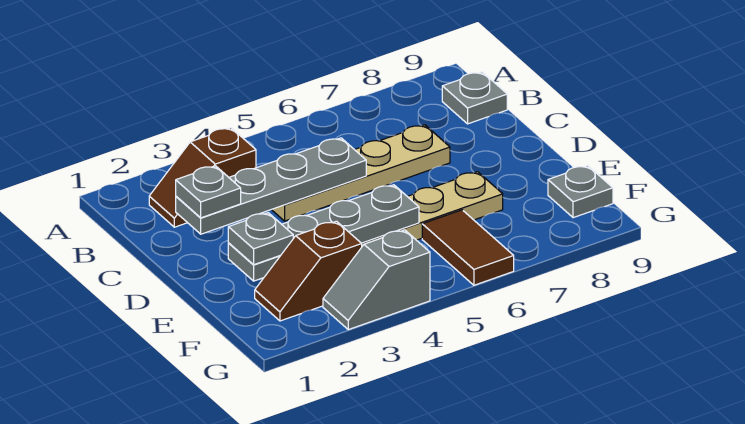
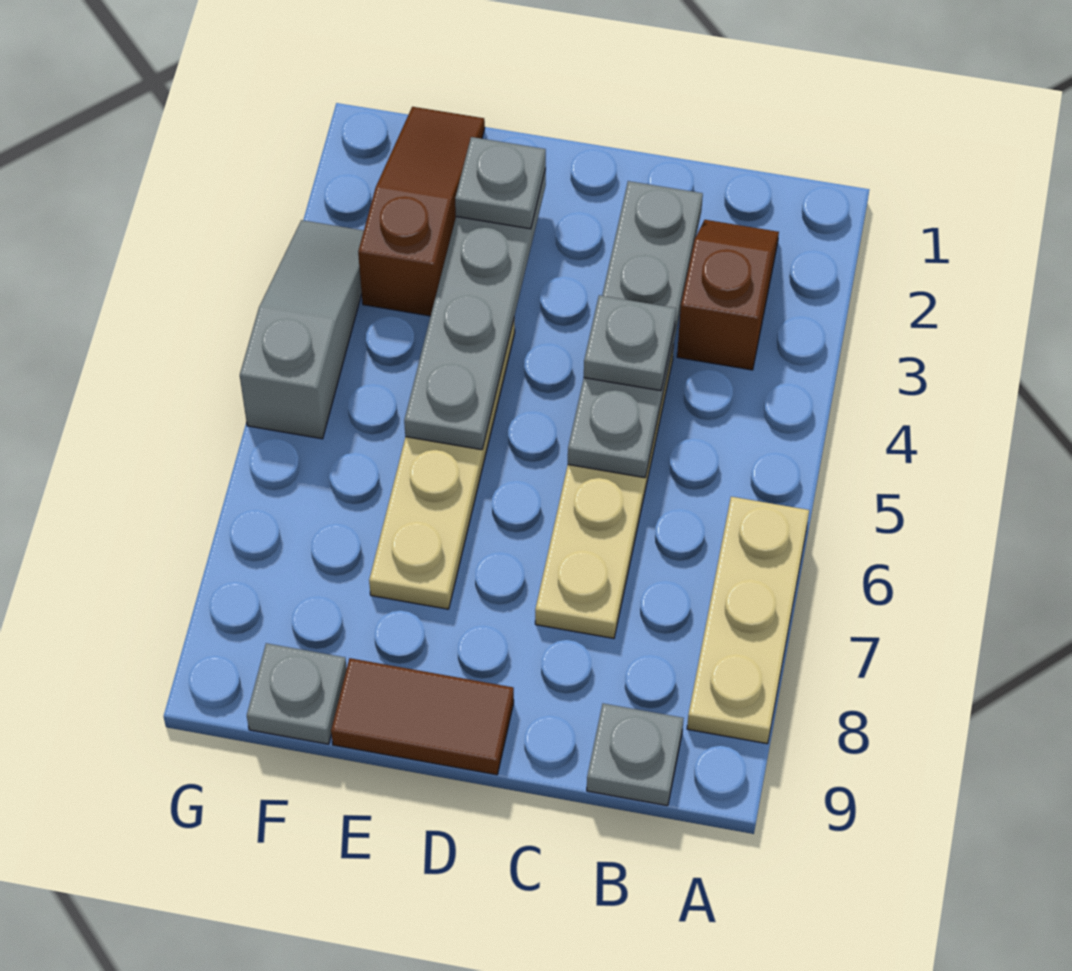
none -> tan 1x3 plate [687,497,809,744]
grey 1x1 plate [176,166,241,218] -> grey 1x1 plate moved to [584,295,676,391]
brown 1x2 slope [255,221,362,321] -> brown 1x3 slope [358,107,485,316]
brown 1x2 tile [422,210,514,285] -> brown 1x2 tile moved to [331,658,514,775]
grey 1x2 slope [323,230,430,330] -> grey 1x3 slope [240,220,364,439]

